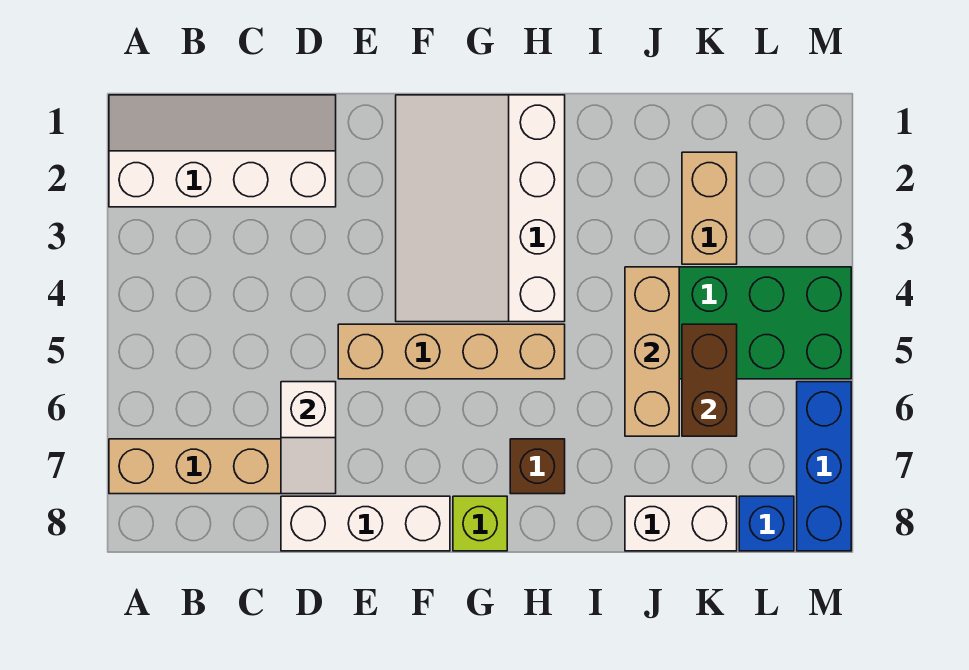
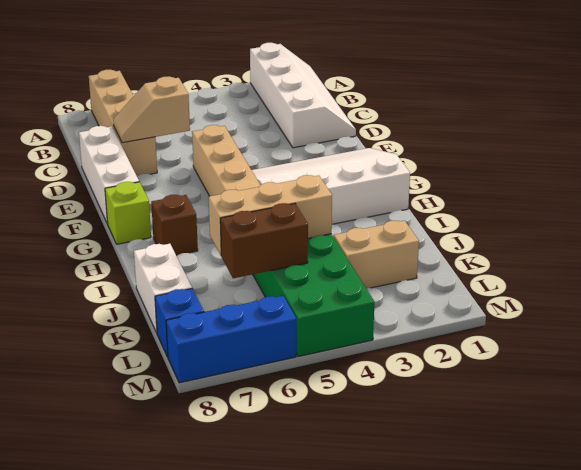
white 1x2 slope [281,382,336,494] -> tan 1x2 slope [113,76,190,143]

